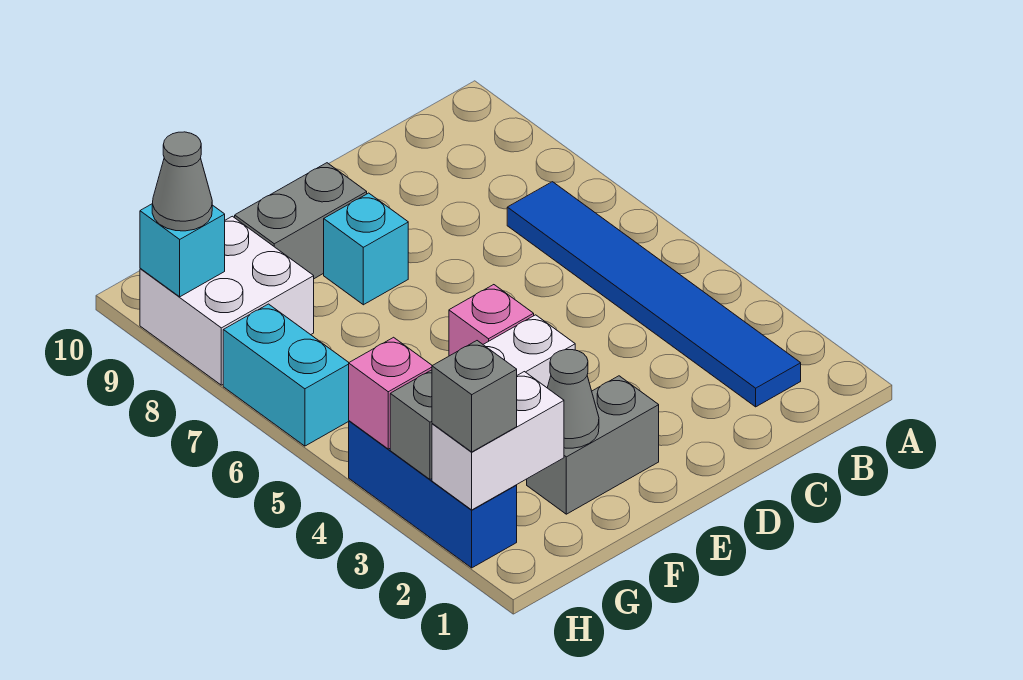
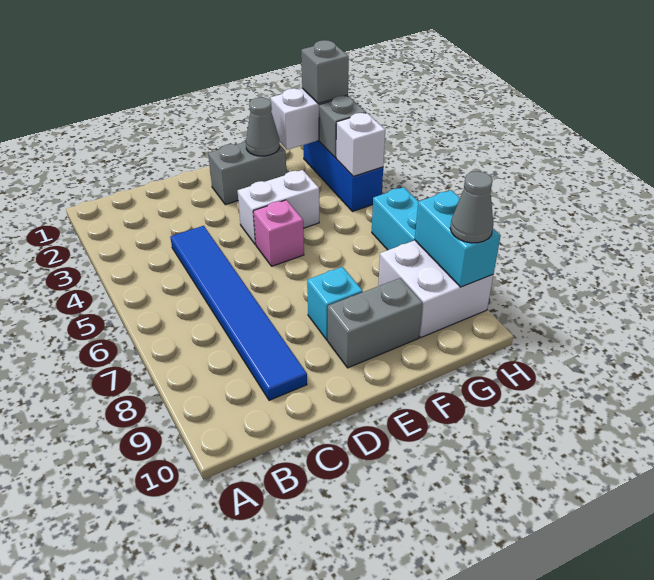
blue 1x6 tile [507,182,801,407] -> blue 1x6 tile moved to [170,226,307,400]
pink 1x1 brick [349,337,432,449] -> white 1x1 brick [336,113,385,176]
cyan 1x1 brick [140,204,225,297] -> cyan 1x2 brick [415,190,501,287]

